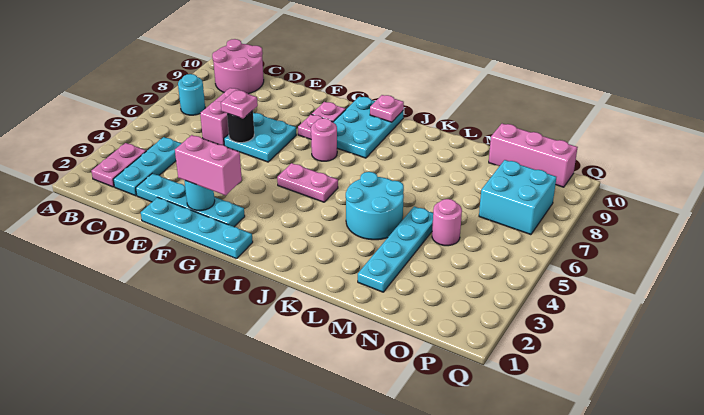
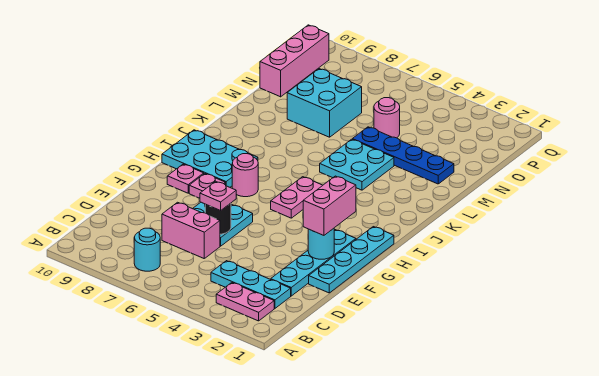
pink 2x2 round brick [212,39,264,94] -> none
pink 1x1 plate [370,95,404,122] -> none
cyan 2x2 round brick [346,172,404,240] -> cyan 2x2 plate [320,139,394,190]
cyan 1x4 plate [358,206,433,292] -> blue 1x4 plate [352,127,454,184]
cyan 2x2 brick [479,160,556,235] -> cyan 2x2 brick moved to [287,69,362,137]

